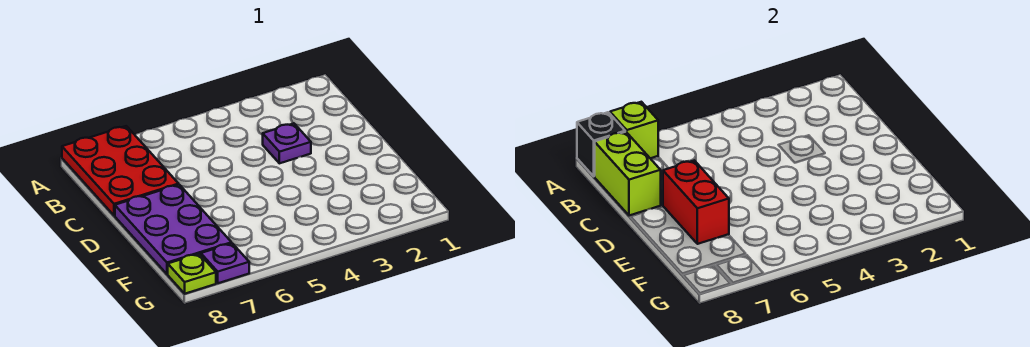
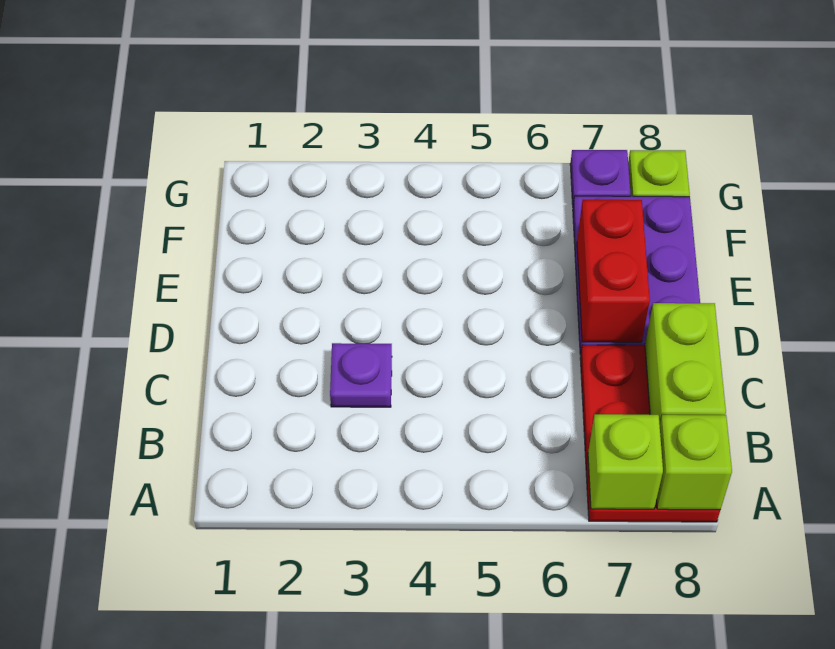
black 1x1 brick [577,112,625,176] -> lime 1x1 brick [657,415,732,510]

